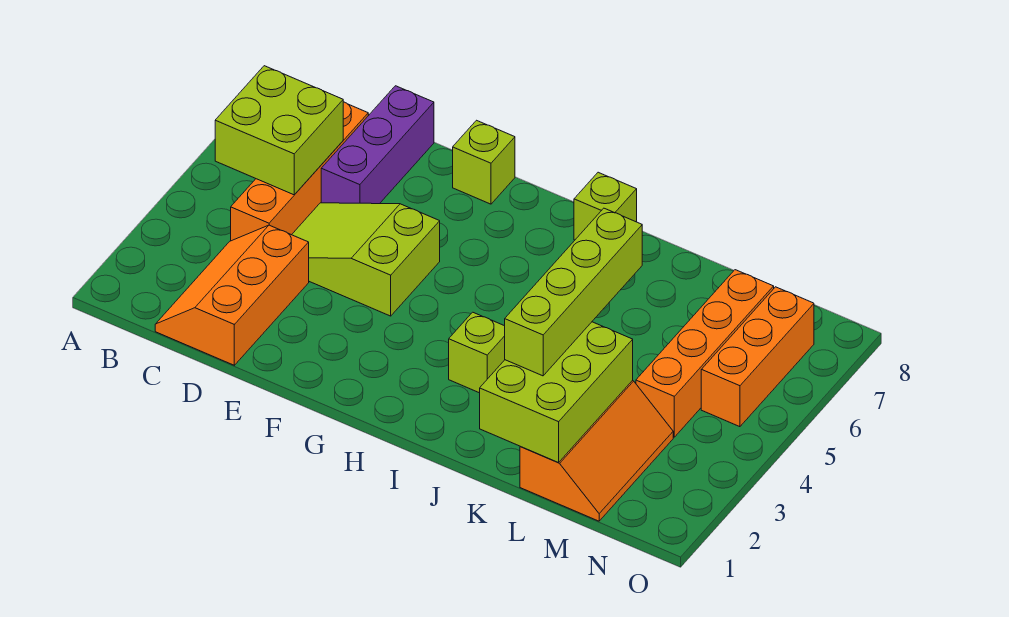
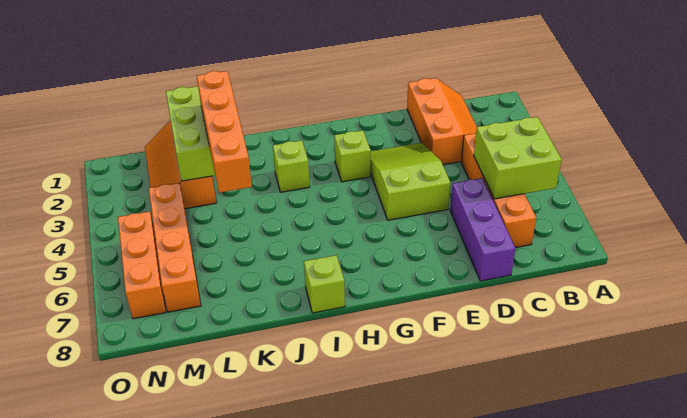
lime 2x3 slope [292,203,440,316] -> lime 2x3 slope turned to [370,143,450,220]
lime 1x1 brick [453,120,515,204] -> lime 1x1 brick moved to [334,130,371,182]
lime 1x4 brick [505,208,642,376] -> orange 1x4 brick [197,71,252,193]

